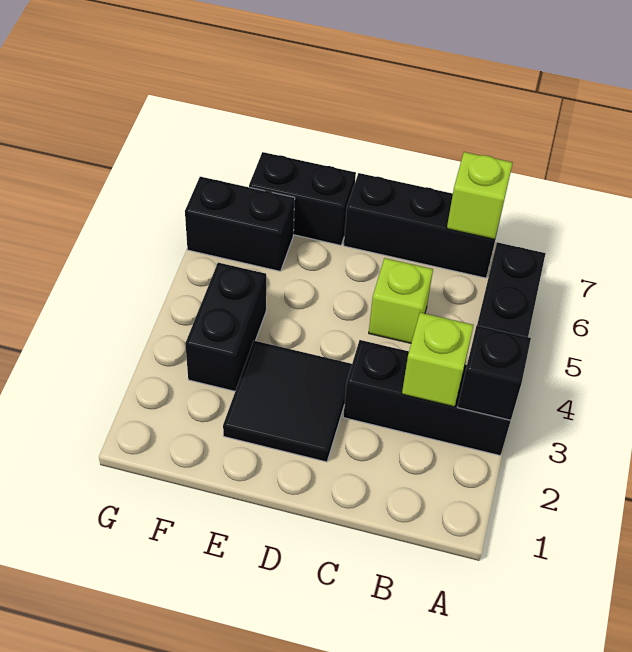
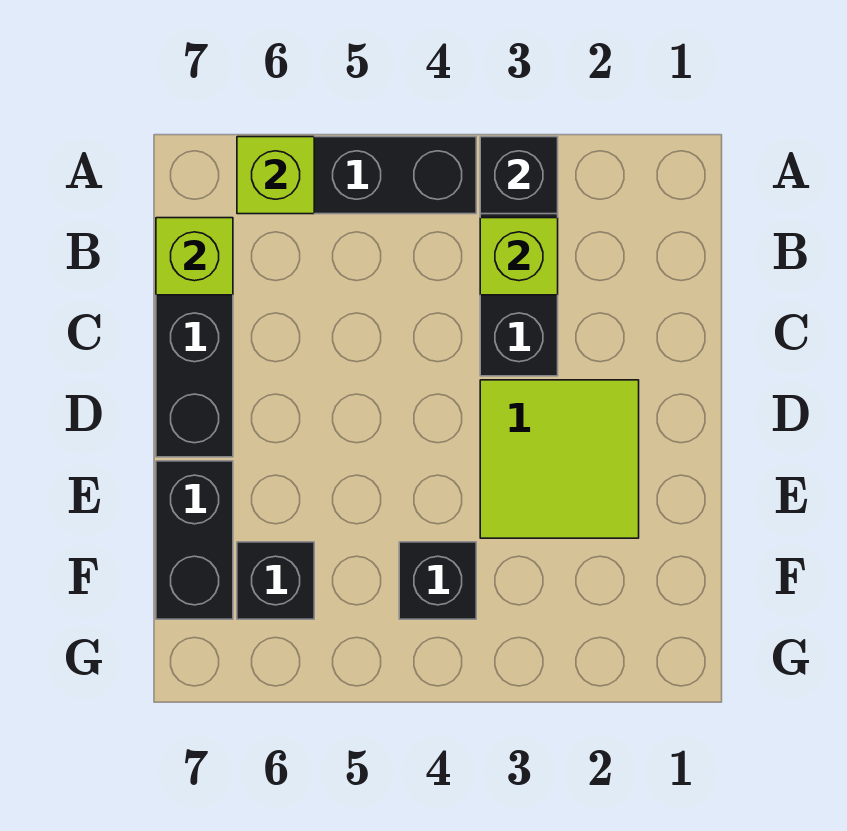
lime 1x1 brick [369,258,433,343] -> lime 1x1 brick moved to [237,137,314,214]
black 2x2 tile [223,341,352,462] -> lime 2x2 tile [480,380,639,538]
black 1x2 brick [185,263,266,391] -> black 1x1 brick [399,542,476,619]
black 1x2 brick [185,177,295,271] -> black 1x1 brick [237,542,314,619]

